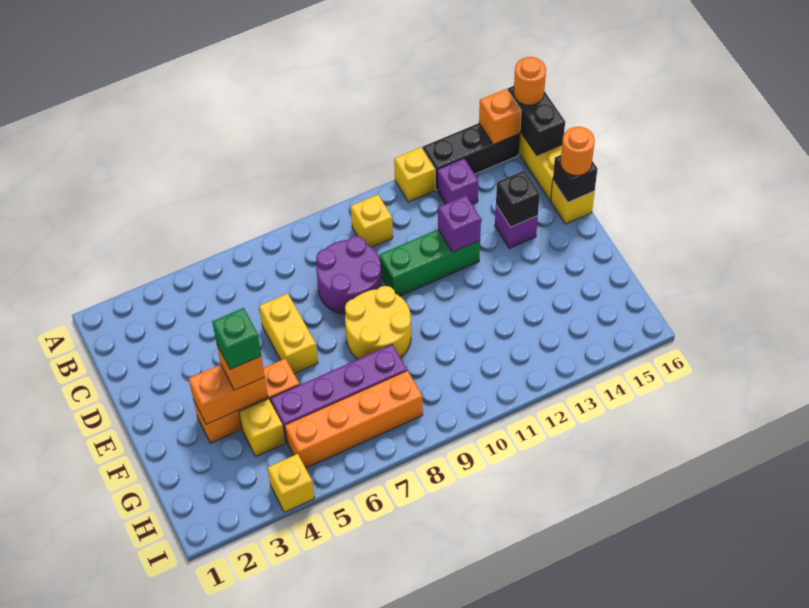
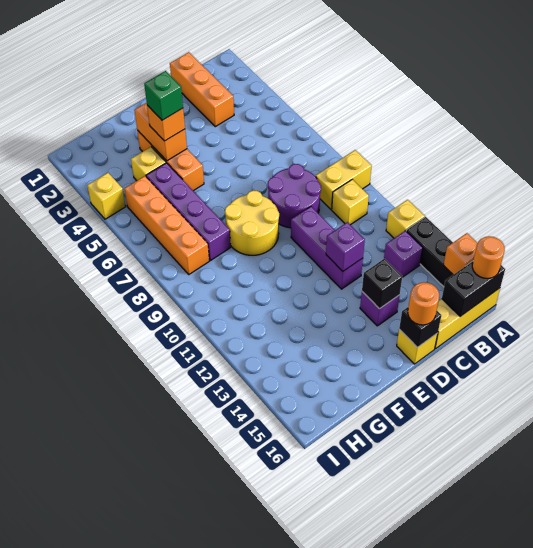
none -> orange 1x3 brick [170,52,234,127]
yellow 1x2 brick [259,294,318,374] -> yellow 1x2 brick moved to [316,150,372,209]
green 1x3 brick [379,229,480,296] -> purple 1x3 brick [291,207,363,289]

